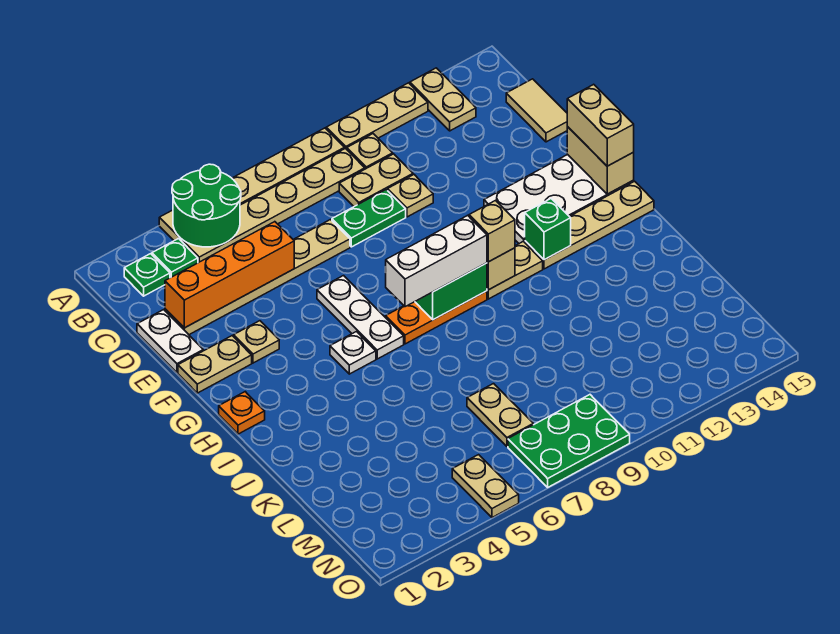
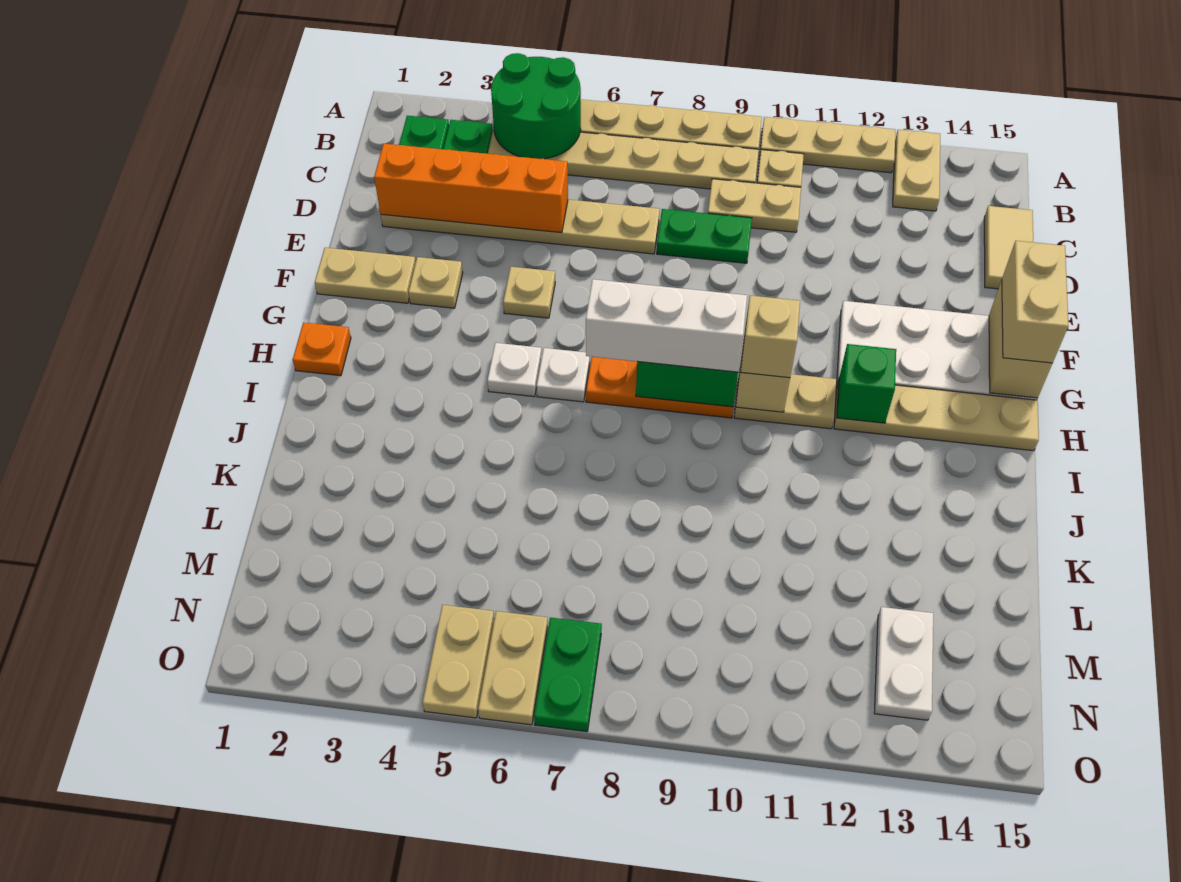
white 1x2 plate [137,310,203,373] -> white 1x2 plate moved to [874,607,933,720]
tan 1x1 plate [388,175,433,217] -> tan 1x1 plate moved to [503,267,555,318]
white 1x3 plate [317,276,404,359] -> white 1x1 plate [537,348,590,402]
tan 1x2 plate [467,384,533,446] -> tan 1x2 plate moved to [478,611,548,725]
green 2x3 plate [508,395,630,487] -> green 1x2 plate [534,618,602,732]

